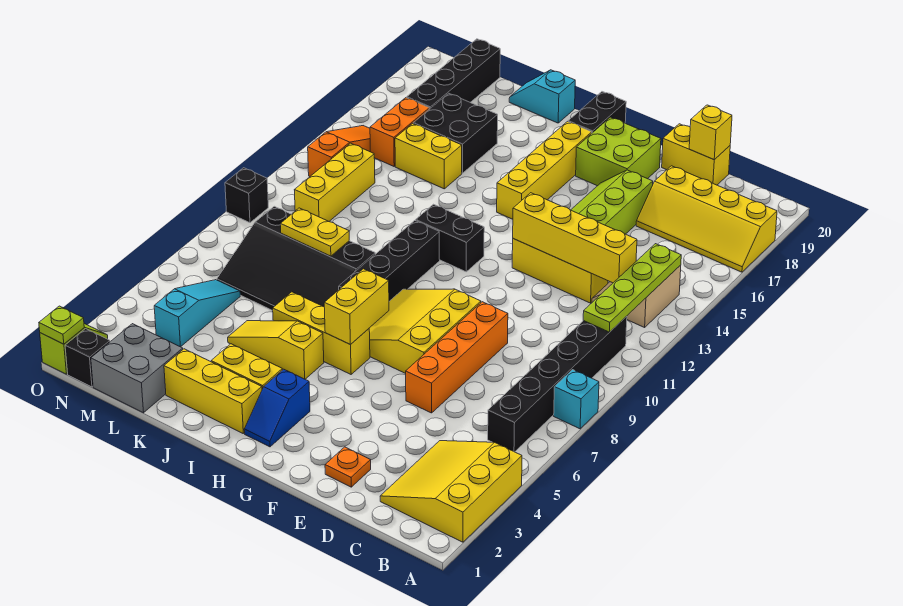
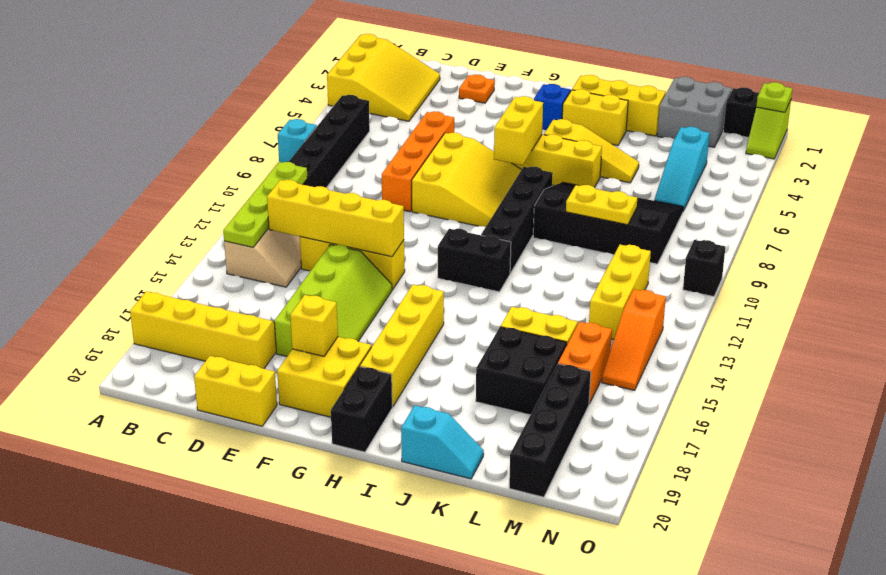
yellow 1x1 brick [689,105,732,160] -> yellow 1x1 brick moved to [290,295,338,356]
lime 2x2 brick [576,117,661,186] -> yellow 2x2 brick [277,337,371,417]

